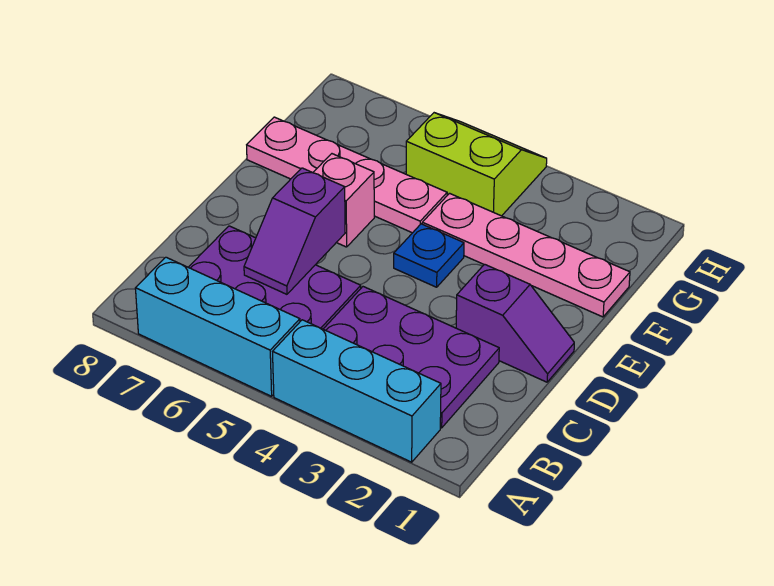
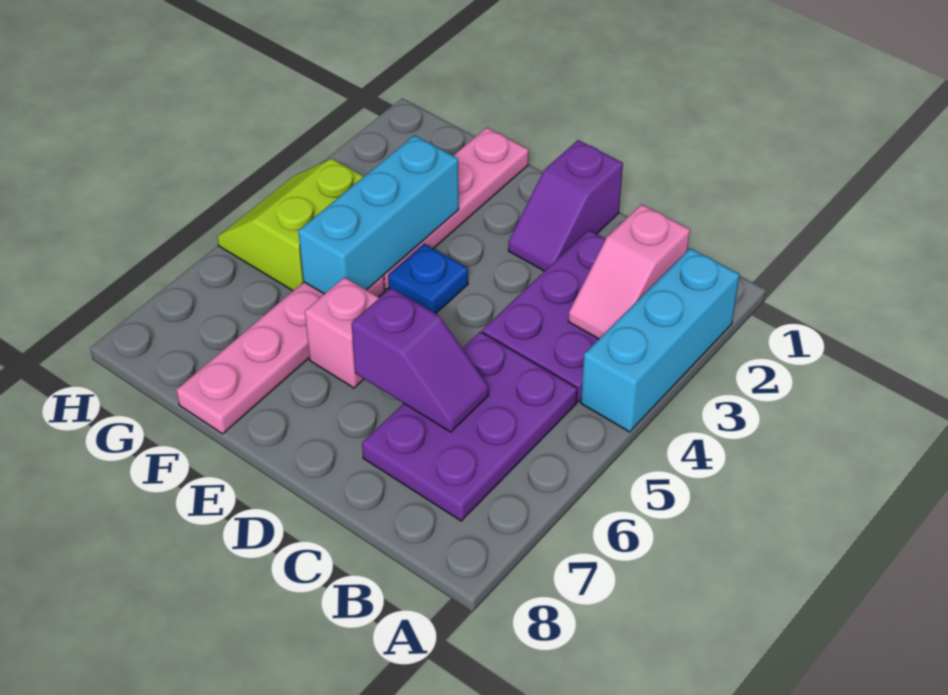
cyan 1x3 brick [135,257,300,396] -> cyan 1x3 brick moved to [298,135,459,294]
none -> pink 1x2 slope [568,204,690,339]
purple 1x2 slope [456,264,574,382] -> purple 1x2 slope turned to [508,140,623,271]

